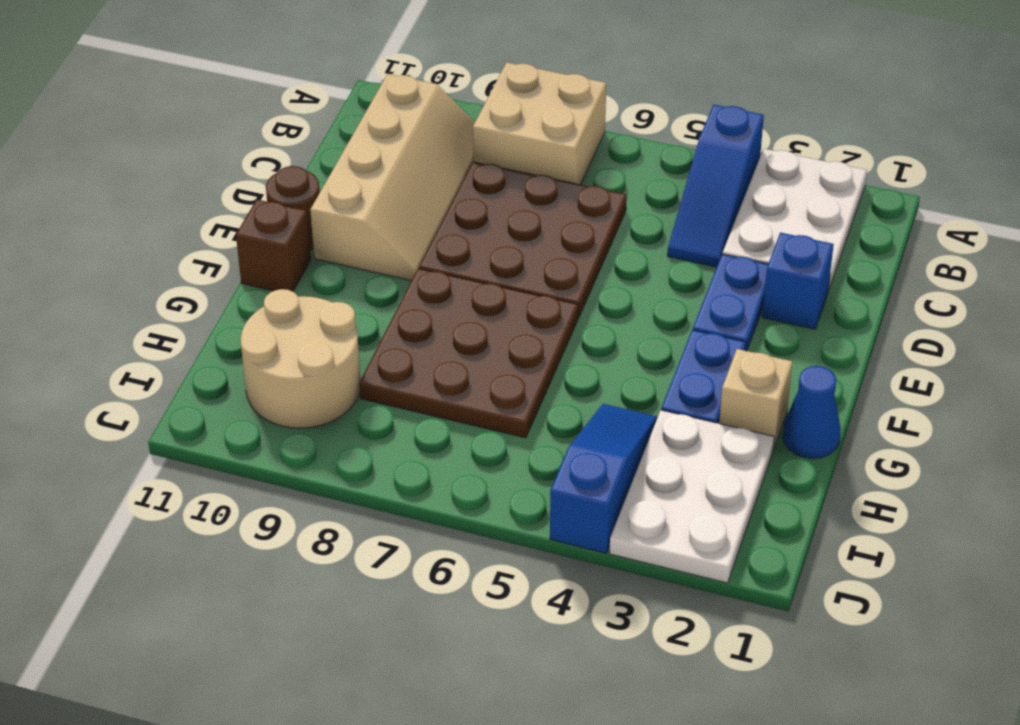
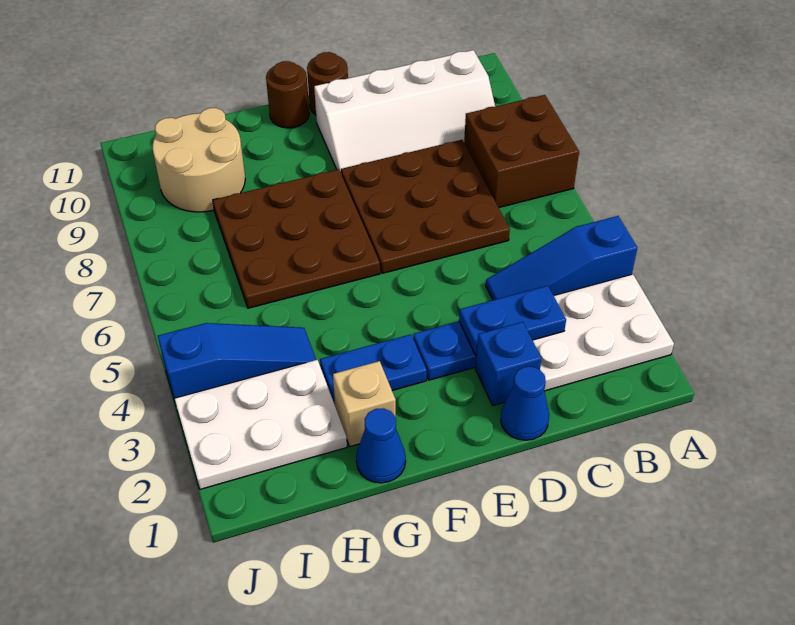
tan 2x2 brick [473,62,606,185] -> brown 2x2 brick [464,95,579,207]
tan 2x4 slope [310,74,475,281] -> white 2x4 slope [314,50,495,172]
none -> blue 1x2 plate [459,286,566,356]
none -> blue 1x1 cone [501,367,549,440]
brown 1x1 brick [236,200,311,291] -> brown 1x1 round brick [266,61,309,128]

